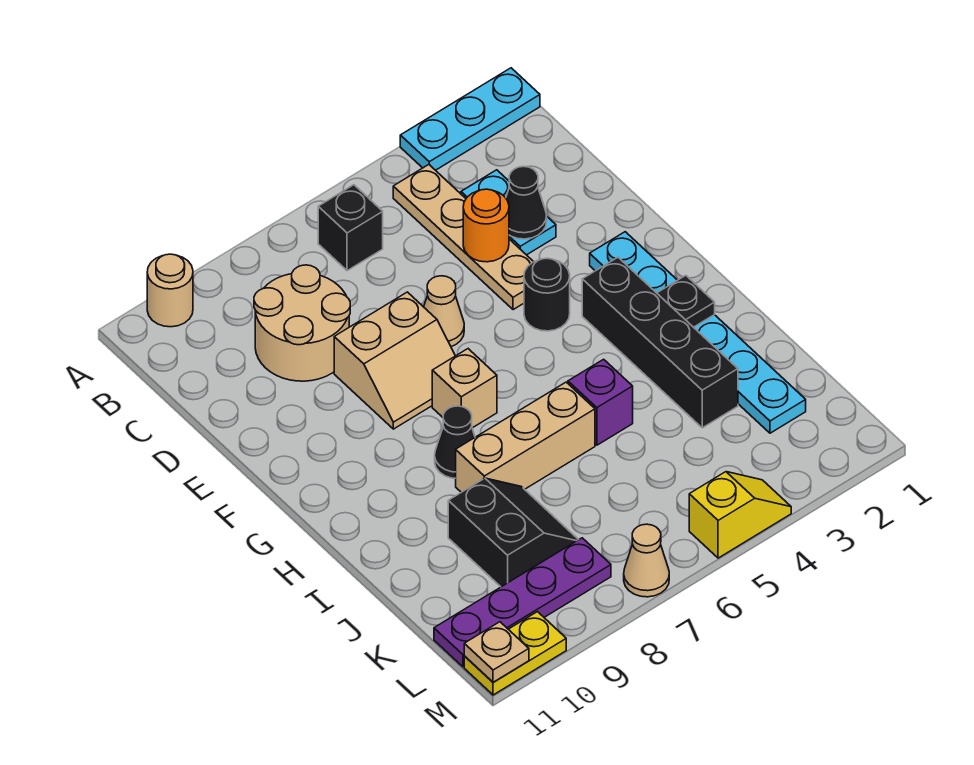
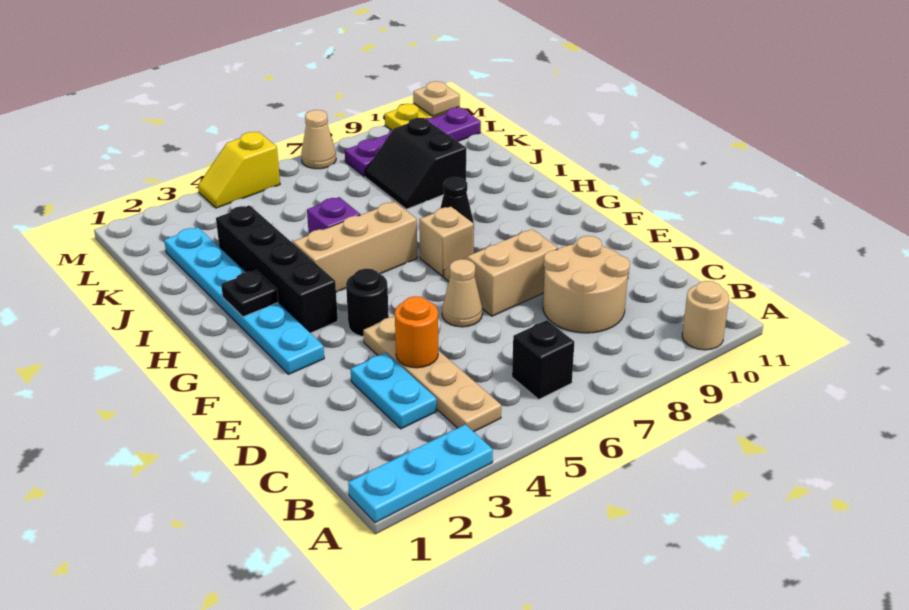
black 1x1 cone [506,167,547,239] -> none
tan 1x3 brick [456,382,595,492] -> tan 1x3 brick moved to [293,202,417,292]

